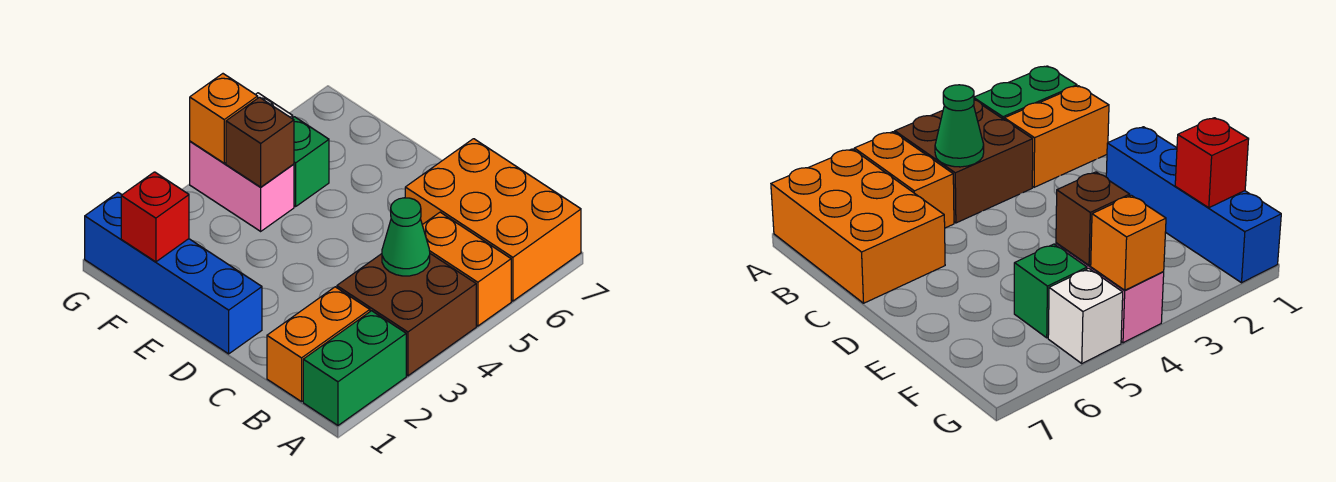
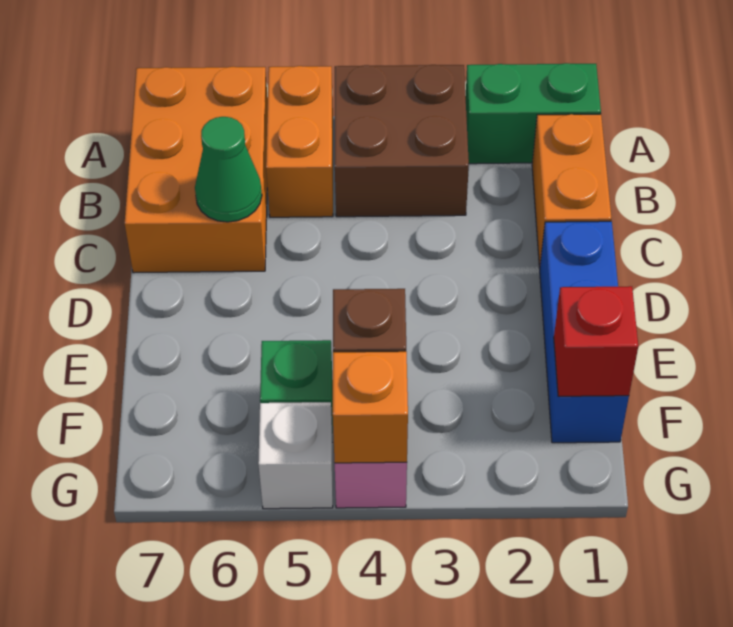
orange 1x2 brick [267,287,370,402] -> orange 1x2 brick turned to [532,114,611,268]
green 1x1 cone [382,198,430,276] -> green 1x1 cone moved to [195,117,262,222]
blue 1x4 brick [85,193,262,354] -> blue 1x3 brick [540,221,629,443]

